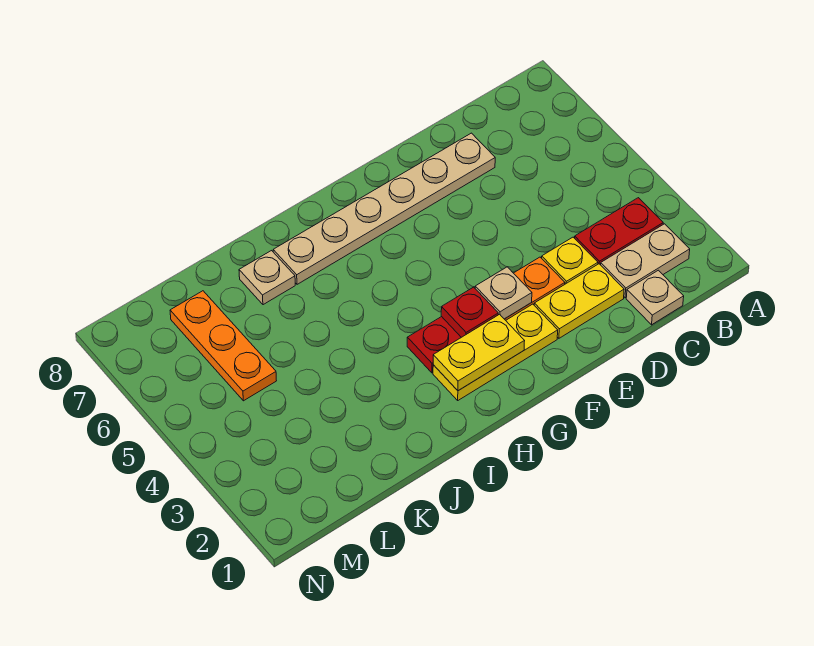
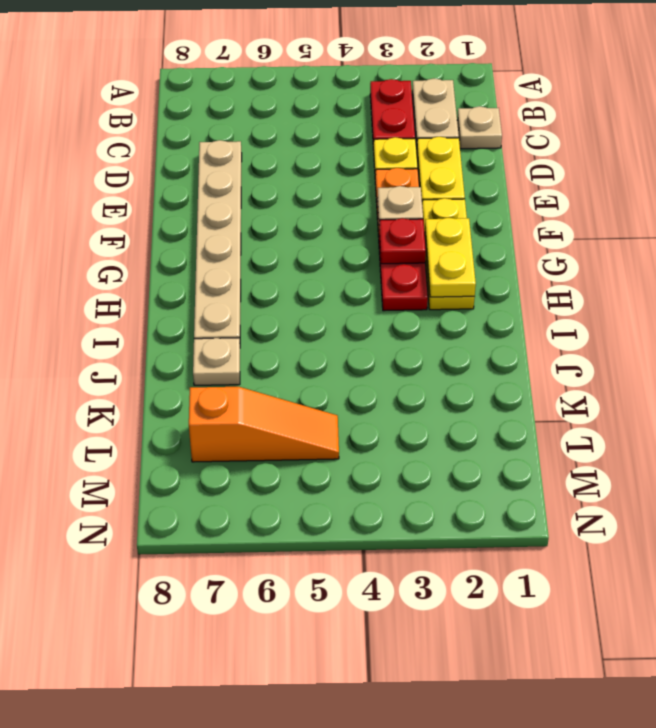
orange 1x3 plate [170,291,276,401] -> orange 1x3 slope [189,387,339,462]

